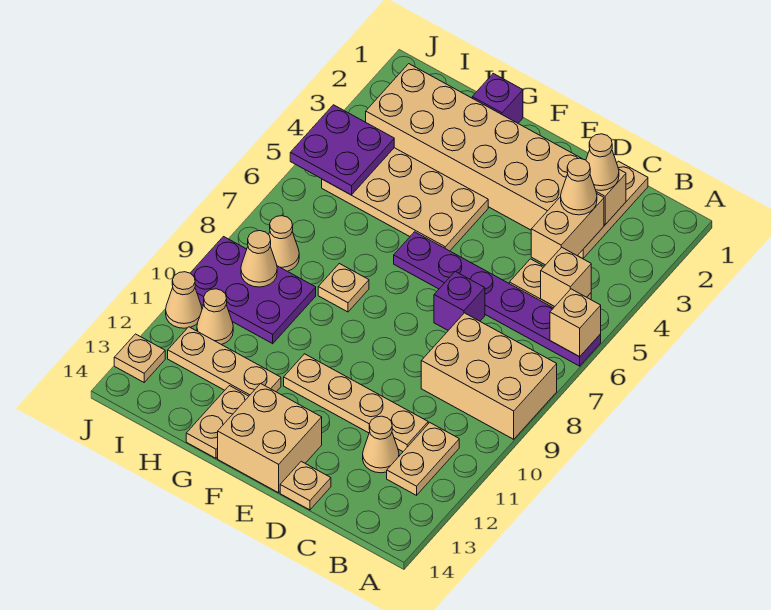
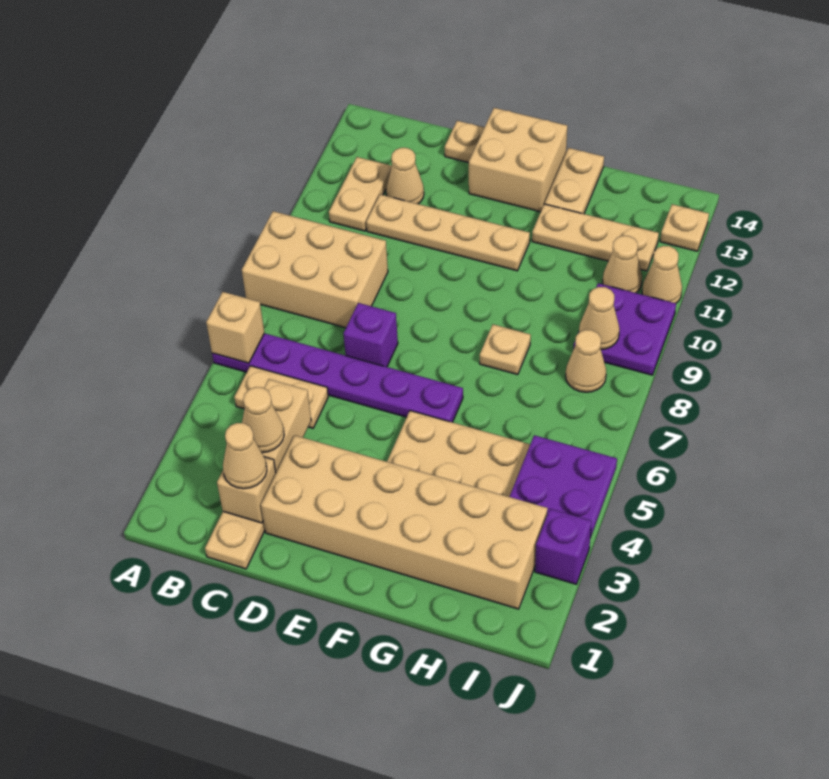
tan 1x1 brick [541,247,591,307] -> none
purple 1x1 brick [472,74,523,123] -> purple 1x1 brick moved to [535,509,592,584]
purple 2x3 plate [191,237,316,344] -> purple 2x2 plate [573,283,676,375]

